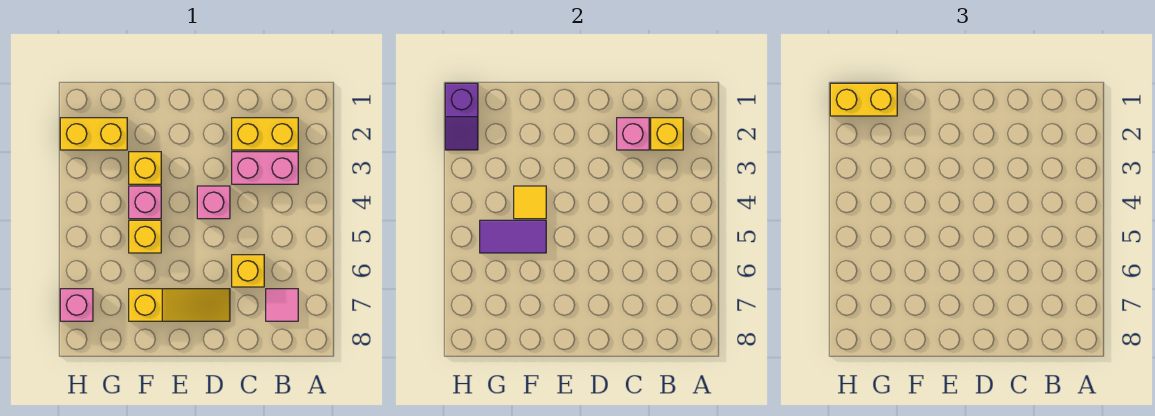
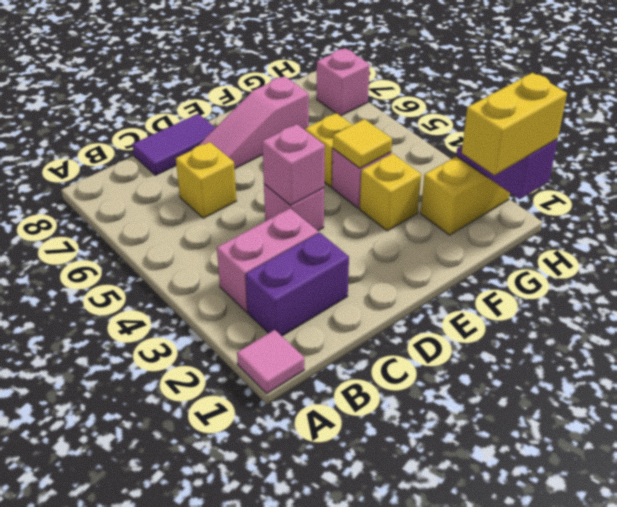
yellow 1x2 brick [232,118,298,150] -> purple 1x2 brick [246,232,349,336]
yellow 1x1 brick [651,118,683,150] -> none
pink 1x1 tile [266,289,298,321] -> pink 1x1 tile moved to [237,330,304,393]
pink 1x1 brick [617,118,649,150] -> pink 1x1 brick moved to [262,124,325,205]
yellow 1x3 slope [129,289,230,321] -> pink 1x3 slope [198,76,309,169]
purple 1x2 tile [480,220,546,253] -> purple 1x2 tile moved to [132,114,215,175]

